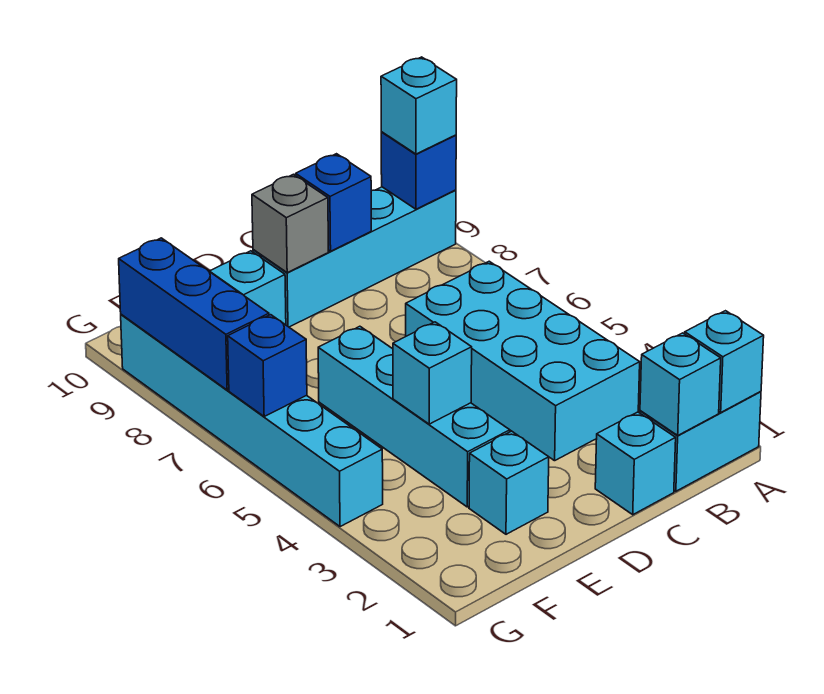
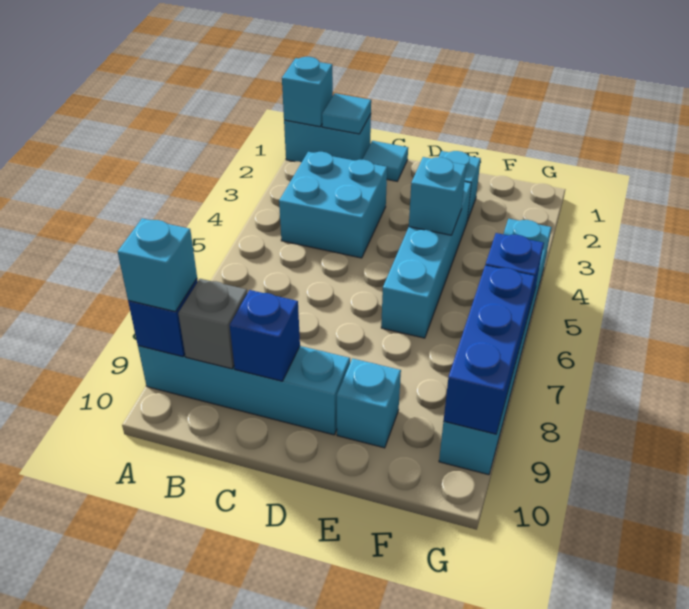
cyan 1x1 brick [640,333,721,435] -> cyan 1x1 tile [322,93,371,134]
cyan 2x4 brick [406,261,640,461] -> cyan 2x2 brick [279,152,387,258]
cyan 1x1 brick [595,412,676,515] -> cyan 1x1 tile [362,141,408,181]
grey 1x1 brick [252,174,328,273] -> grey 1x1 brick moved to [178,279,247,369]

